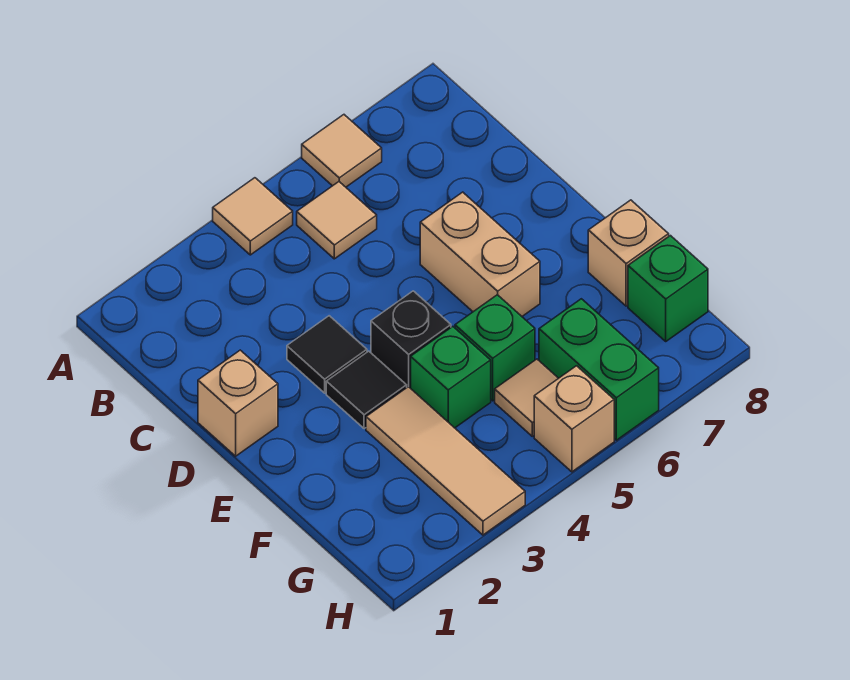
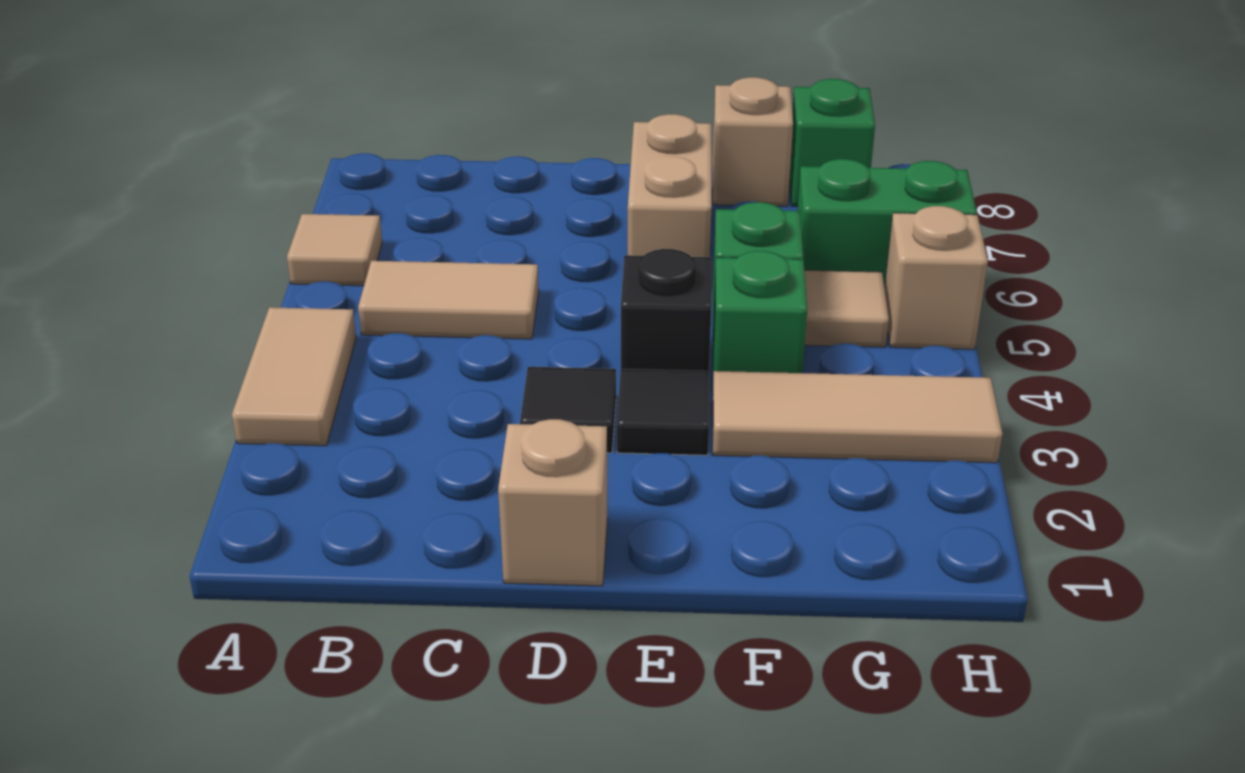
tan 1x1 tile [213,178,293,255] -> tan 1x2 tile [232,307,356,446]
tan 1x1 tile [297,182,377,259] -> tan 1x2 tile [358,261,539,339]
tan 1x2 brick [420,192,540,316] -> tan 1x2 brick turned to [628,114,712,257]

